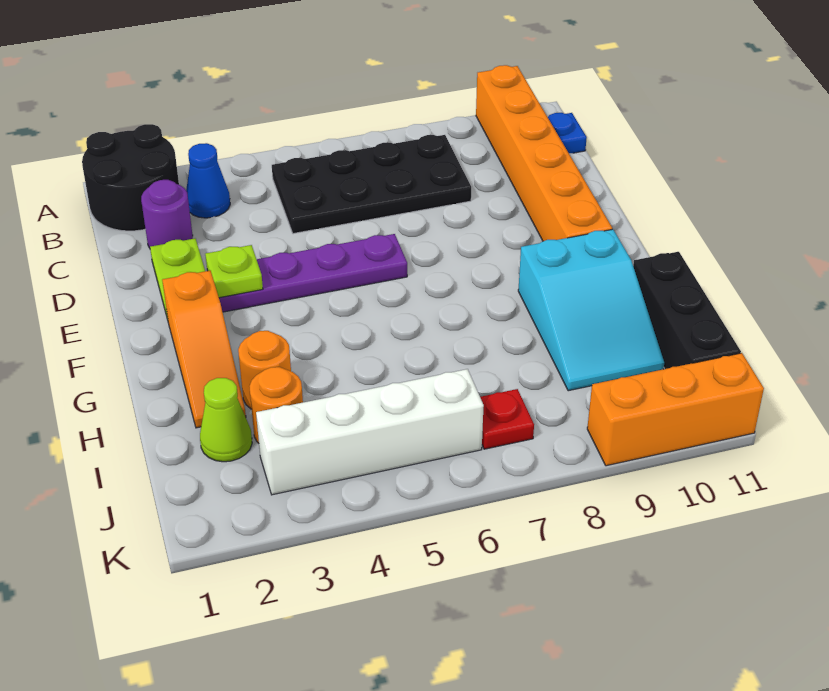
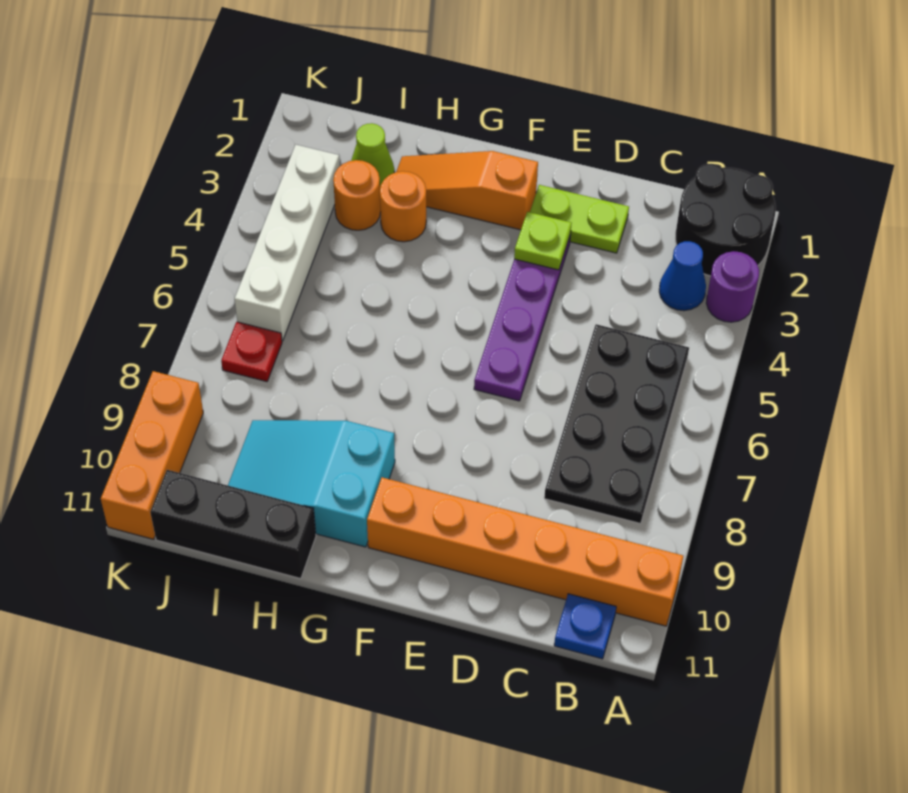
purple 1x1 round brick [141,180,193,248] -> purple 1x1 round brick moved to [706,251,759,322]

